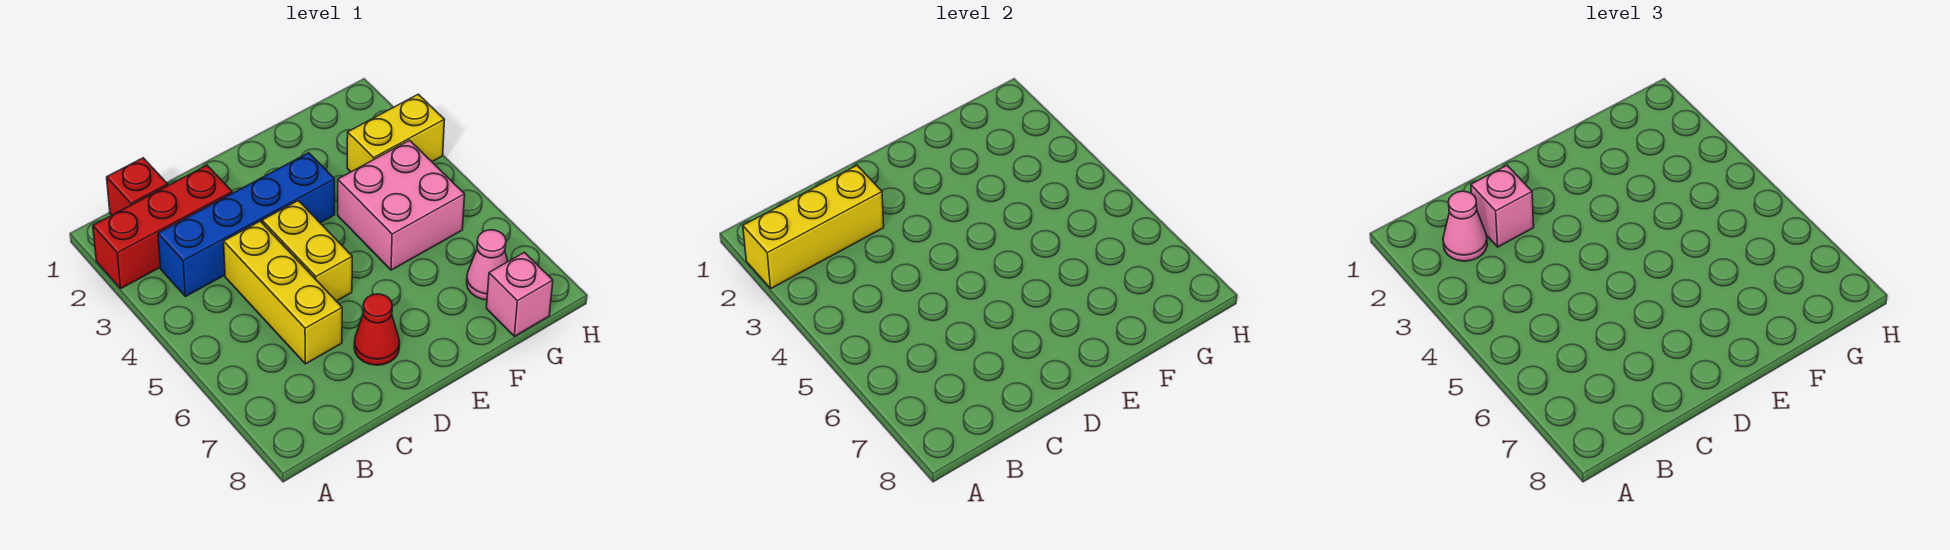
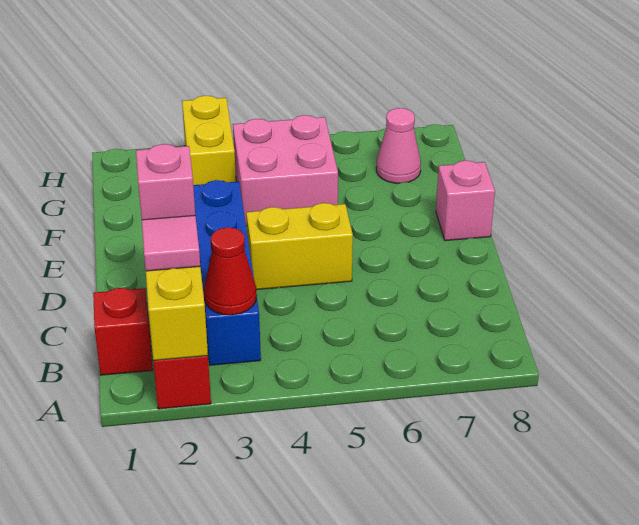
pink 1x1 cone [1443,191,1487,261] -> pink 1x1 tile [142,215,200,271]
yellow 1x3 brick [224,221,342,364] -> none
red 1x1 cone [354,294,400,365] -> red 1x1 cone moved to [204,227,257,315]
pink 1x1 brick [486,252,553,336] -> pink 1x1 brick moved to [436,161,495,241]

